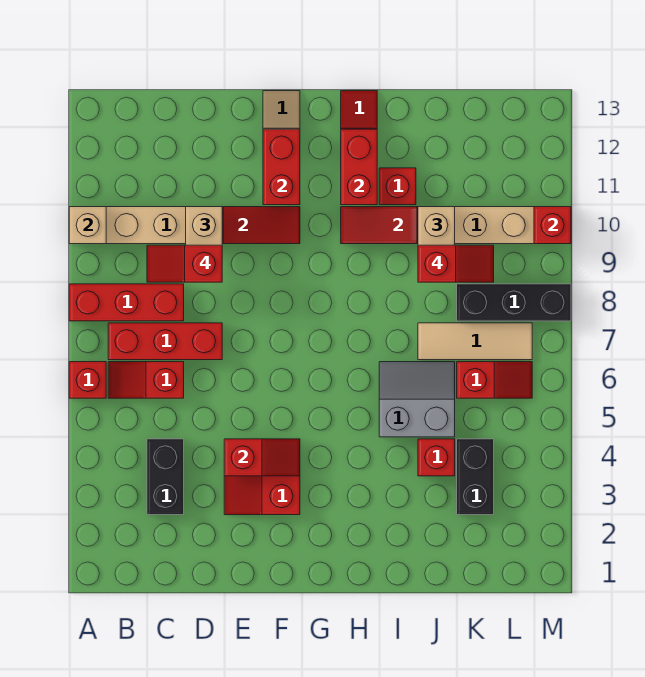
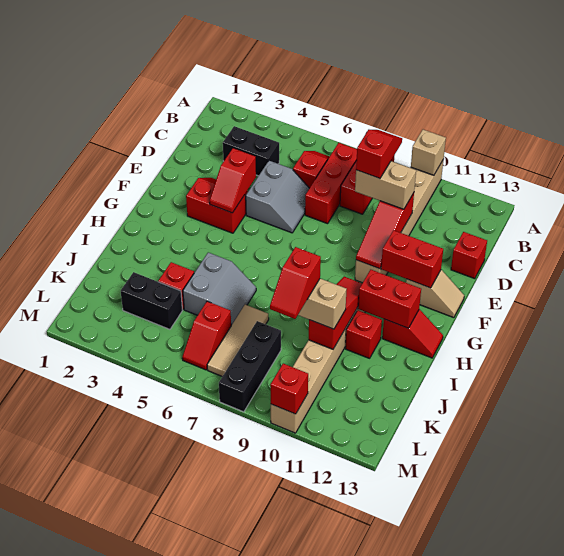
red 1x1 brick [69,362,106,398] -> red 1x1 brick moved to [451,232,487,279]
none -> grey 2x2 slope [246,161,309,233]

